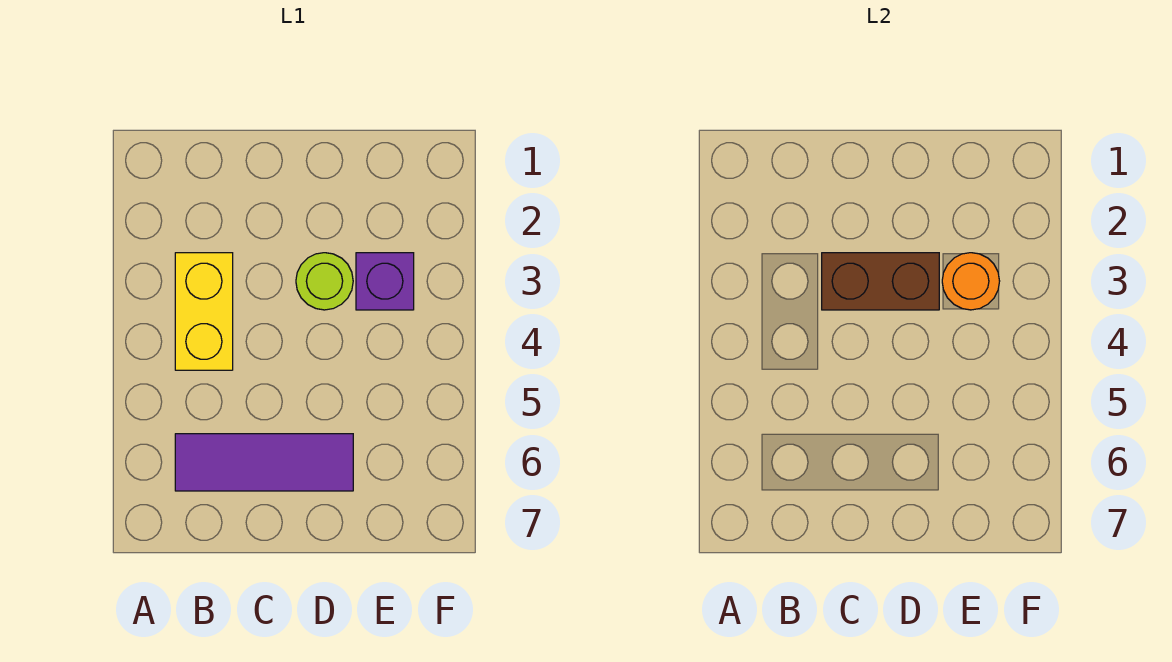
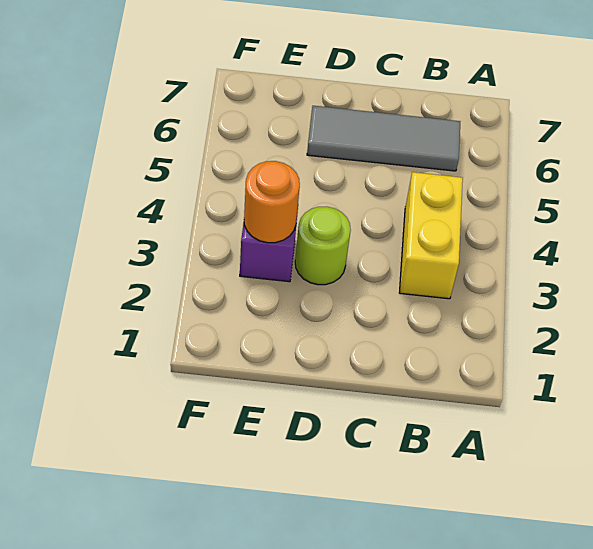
purple 1x3 tile [175,434,353,491] -> grey 1x3 tile [307,106,460,171]
brown 1x2 brick [822,253,939,310] -> none

